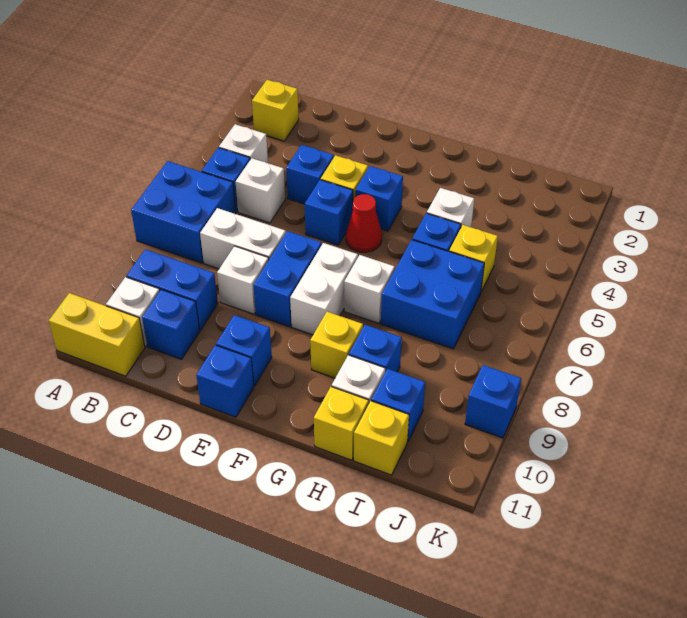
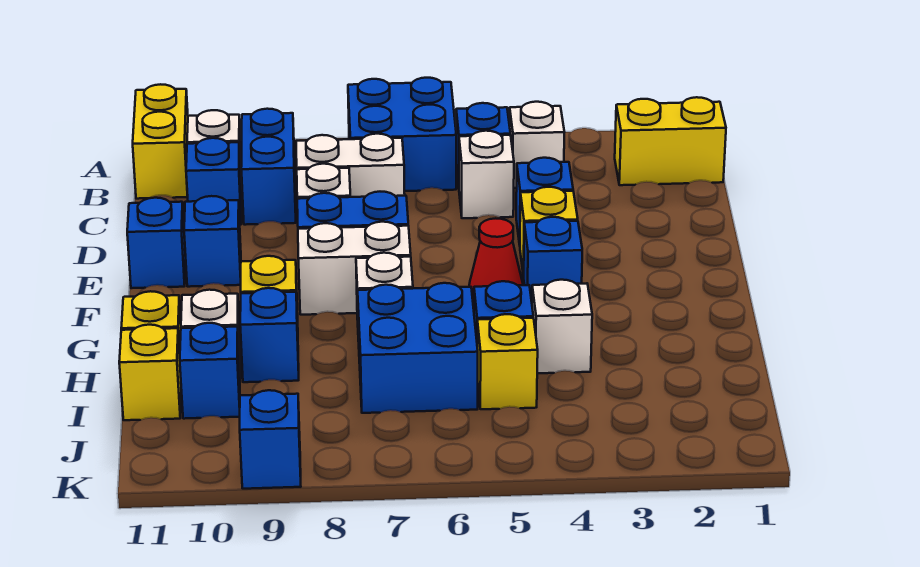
yellow 1x1 brick [252,80,299,141] -> yellow 1x2 brick [615,97,726,185]
white 1x2 brick [200,208,286,269] -> white 1x2 brick turned to [296,134,405,197]
blue 1x1 brick [305,180,353,245] -> none

